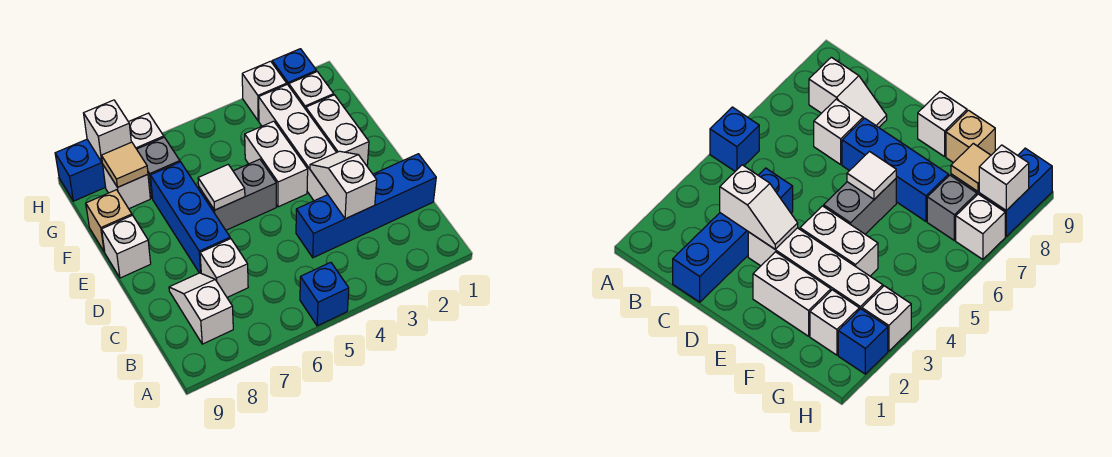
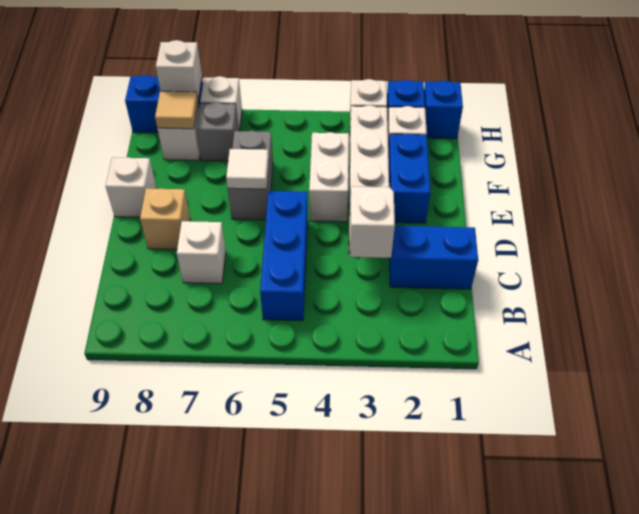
blue 1x1 brick [300,262,349,326] -> blue 1x1 brick moved to [424,81,463,139]
white 1x2 slope [169,273,233,344] -> none
blue 1x4 brick [296,154,436,258] -> blue 1x2 brick [389,226,478,289]
blue 1x3 brick [150,162,230,273] -> blue 1x3 brick moved to [260,191,308,321]
white 1x2 brick [306,95,369,166] -> blue 1x2 brick [388,134,430,223]
grey 1x2 brick [199,159,276,230] -> grey 1x2 brick turned to [228,131,273,220]
tan 1x1 brick [86,190,132,252] -> tan 1x1 brick moved to [140,188,190,249]

